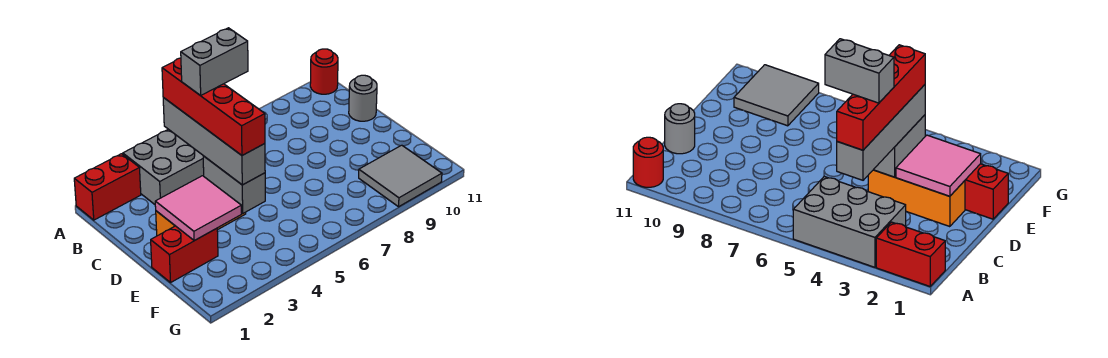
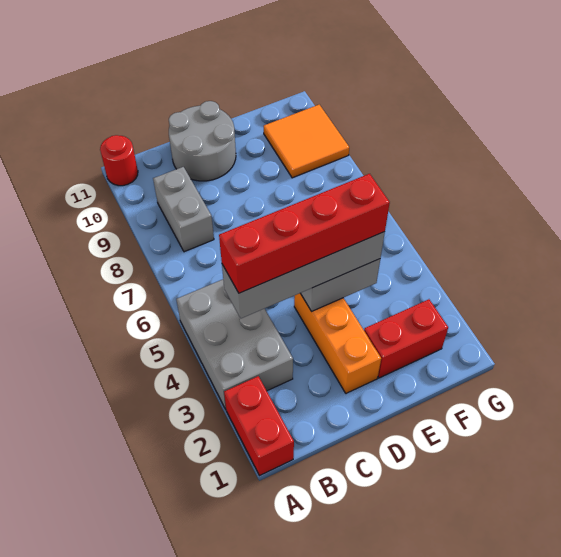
grey 1x2 brick [181,28,248,96] -> grey 1x2 brick moved to [153,167,214,252]
grey 1x1 round brick [349,75,377,121] -> grey 2x2 round brick [169,101,236,181]
pink 2x2 tile [155,176,242,241] -> none
red 1x2 brick [151,226,218,282] -> red 1x2 brick turned to [364,299,448,378]
grey 2x2 tile [359,145,442,207] -> orange 2x2 tile [264,105,349,178]

